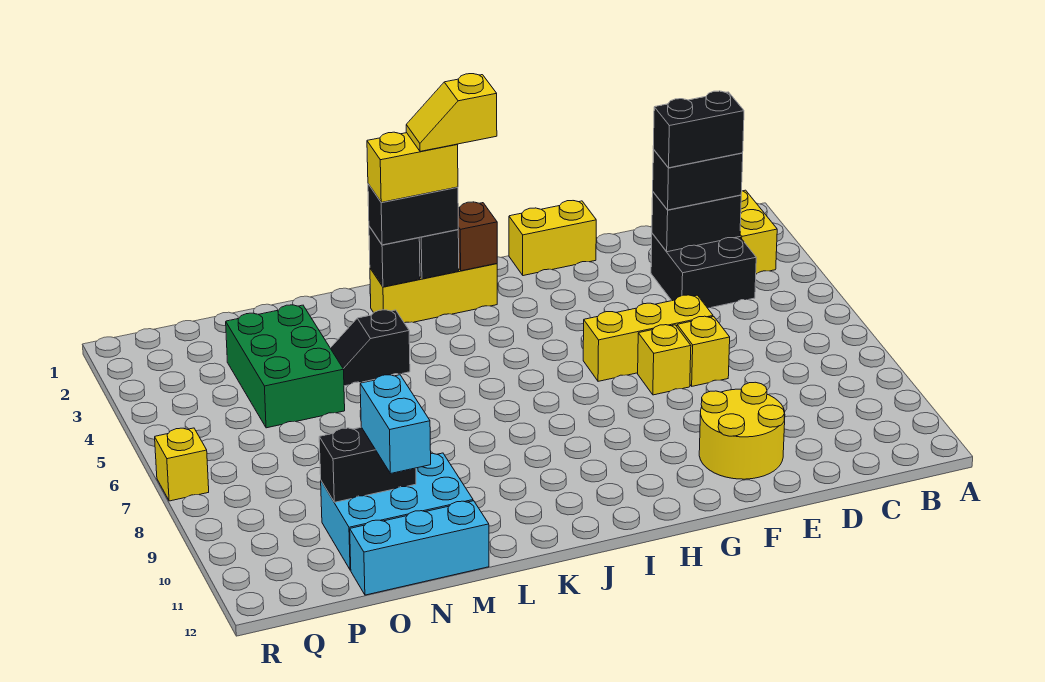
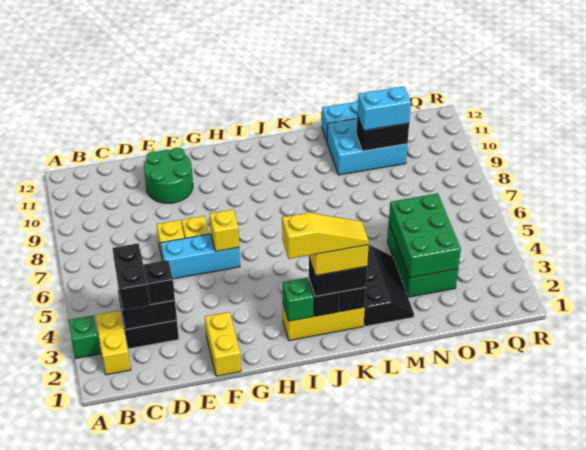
none -> green 1x1 brick [69,315,100,358]
black 1x2 brick [653,91,744,168] -> black 1x2 brick turned to [112,243,150,310]
yellow 1x3 brick [583,295,713,381] -> cyan 1x3 brick [161,234,240,279]
yellow 2x2 round brick [699,382,785,479] -> green 2x2 round brick [144,147,193,203]
yellow 1x2 brick [509,201,596,276] -> yellow 1x2 brick turned to [205,312,241,376]
brown 1x1 brick [458,202,497,271] -> green 1x1 brick [283,278,314,321]
yellow 1x2 slope [406,74,497,151] -> yellow 1x3 slope [282,213,369,259]
black 1x2 slope [330,310,410,386] -> black 2x3 slope [364,245,414,326]
none -> green 2x3 brick [389,193,461,278]
cyan 1x2 brick [360,375,431,474] -> cyan 1x2 brick turned to [357,87,411,131]
yellow 1x1 brick [155,428,209,501] -> yellow 1x1 brick moved to [210,209,239,251]

